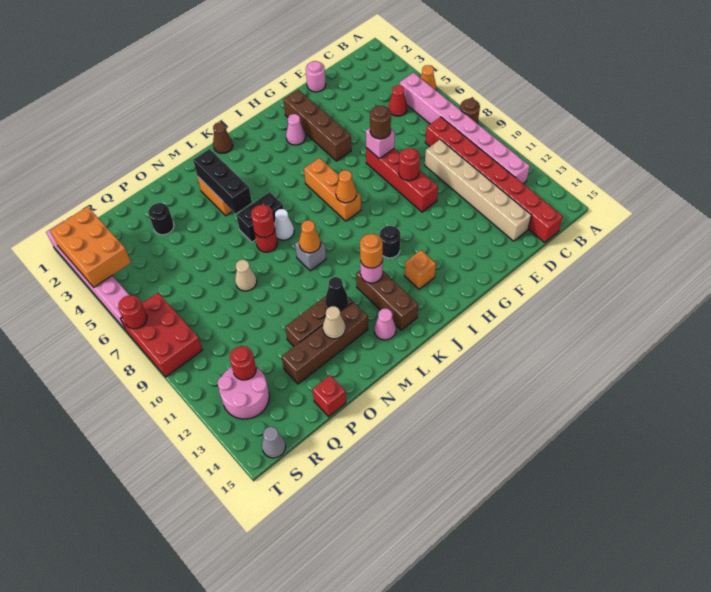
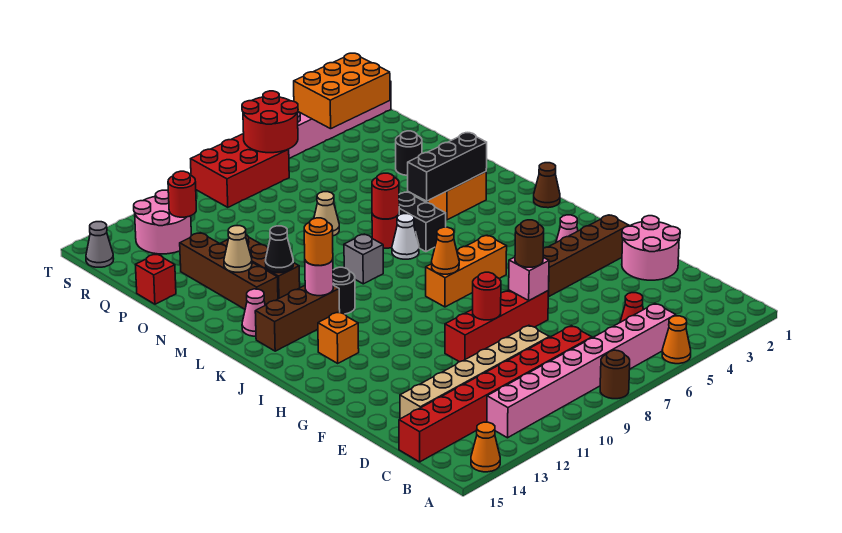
pink 1x1 round brick [306,61,326,92] -> pink 2x2 round brick [622,216,680,280]
black 1x1 round brick [380,226,401,258] -> black 1x1 round brick moved to [333,267,355,314]
orange 1x1 cone [299,220,321,253] -> orange 1x1 cone moved to [471,422,500,472]
red 1x1 round brick [118,295,147,329] -> red 2x2 round brick [242,91,298,153]

